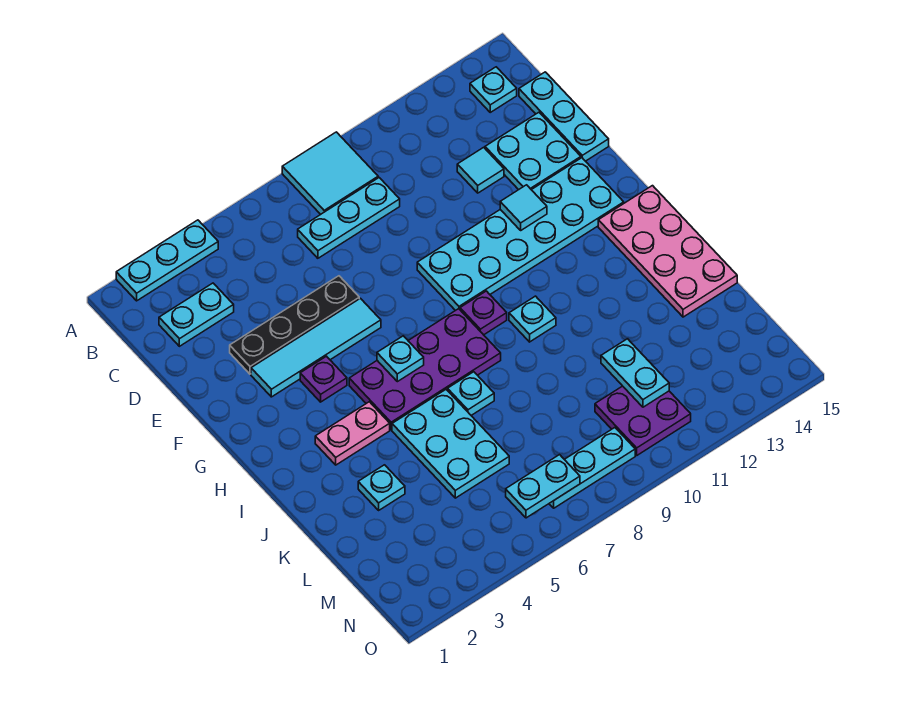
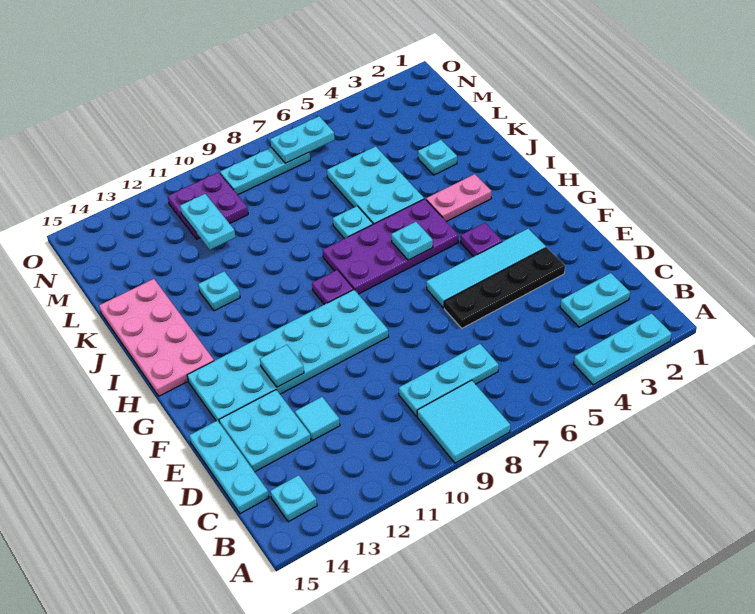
cyan 1x1 plate [509,296,556,342] -> cyan 1x1 plate moved to [198,271,240,311]

